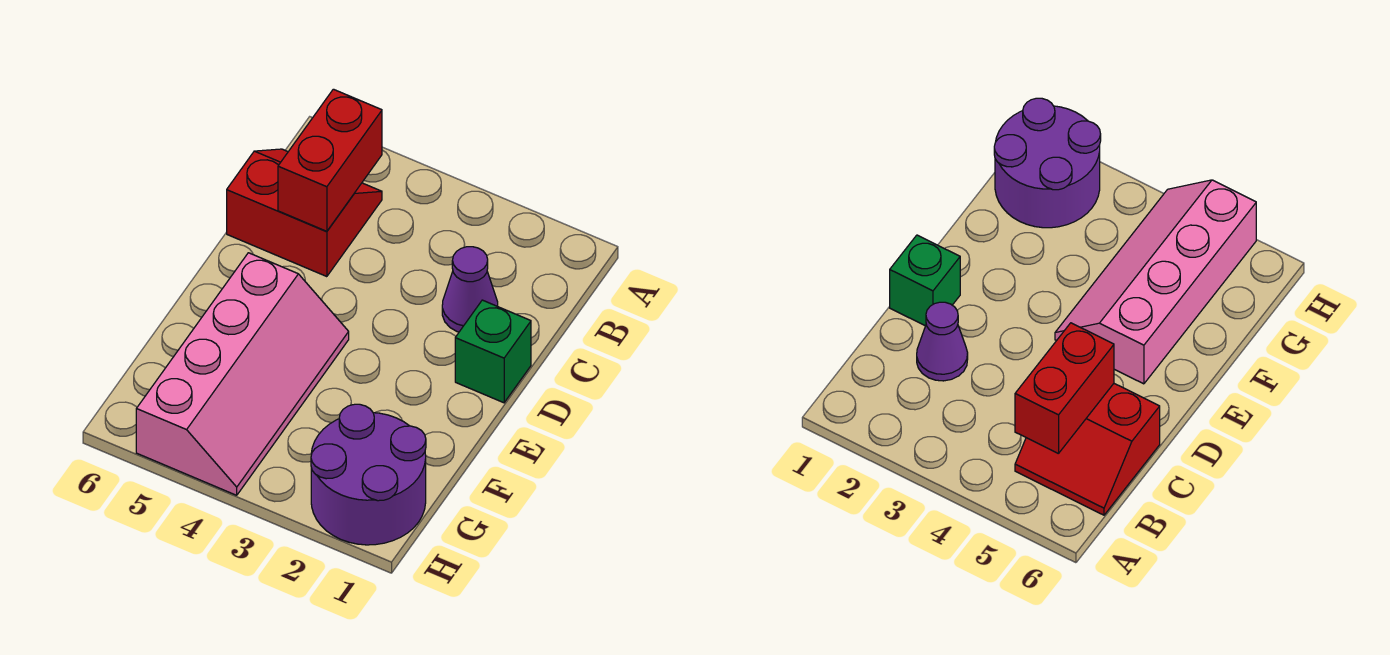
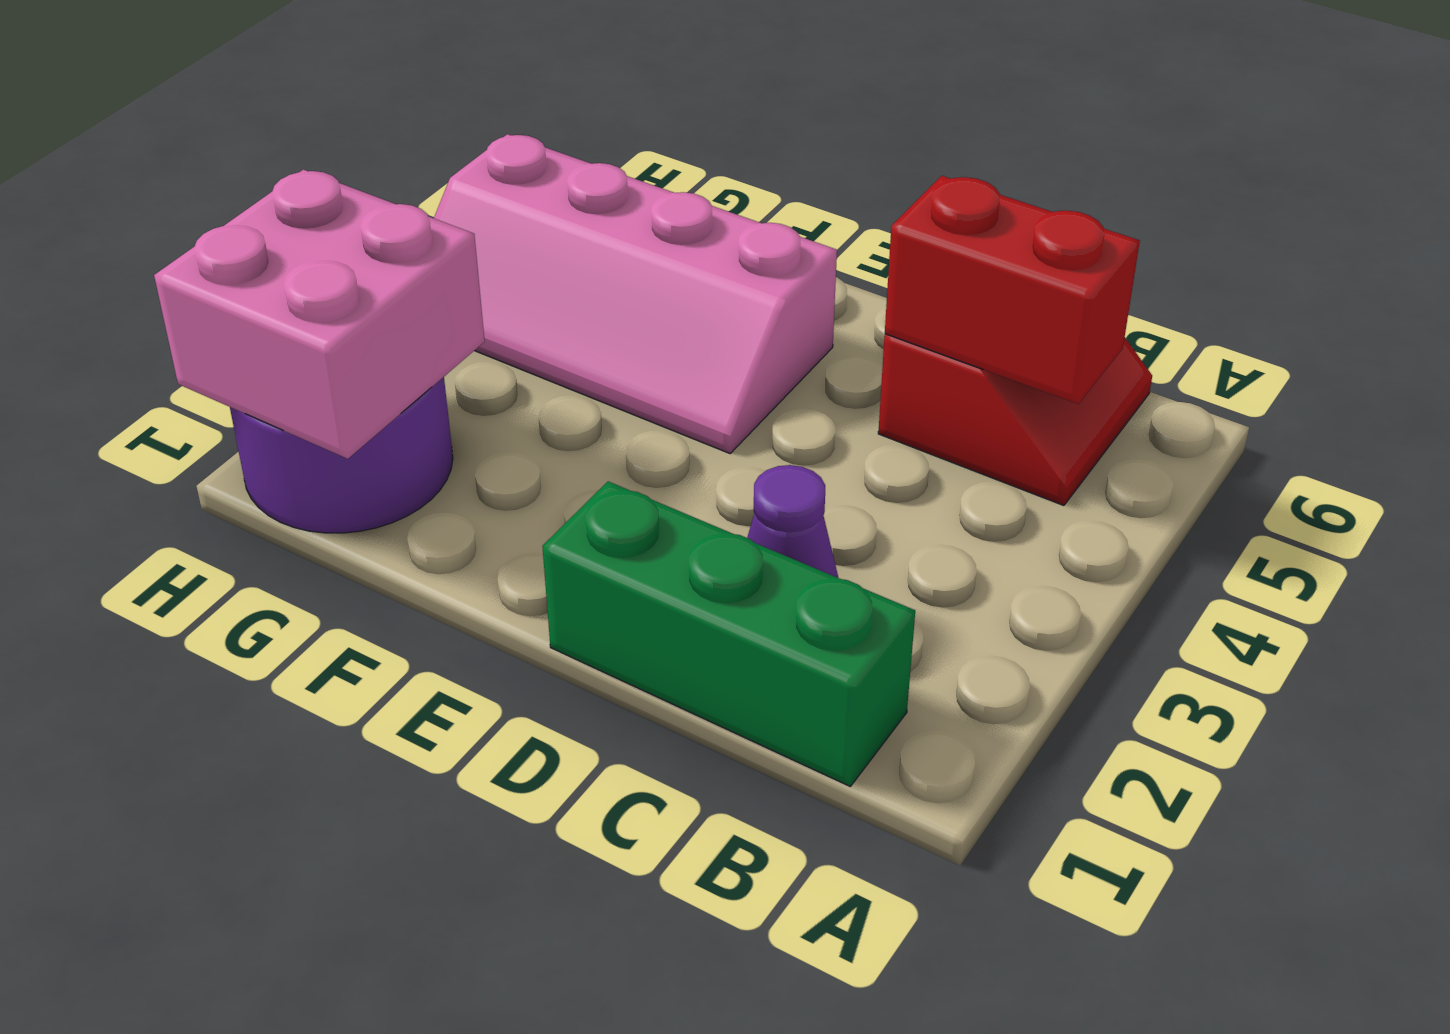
green 1x1 brick [455,300,531,403] -> green 1x3 brick [542,481,915,786]
none -> pink 2x2 brick [154,169,485,459]

